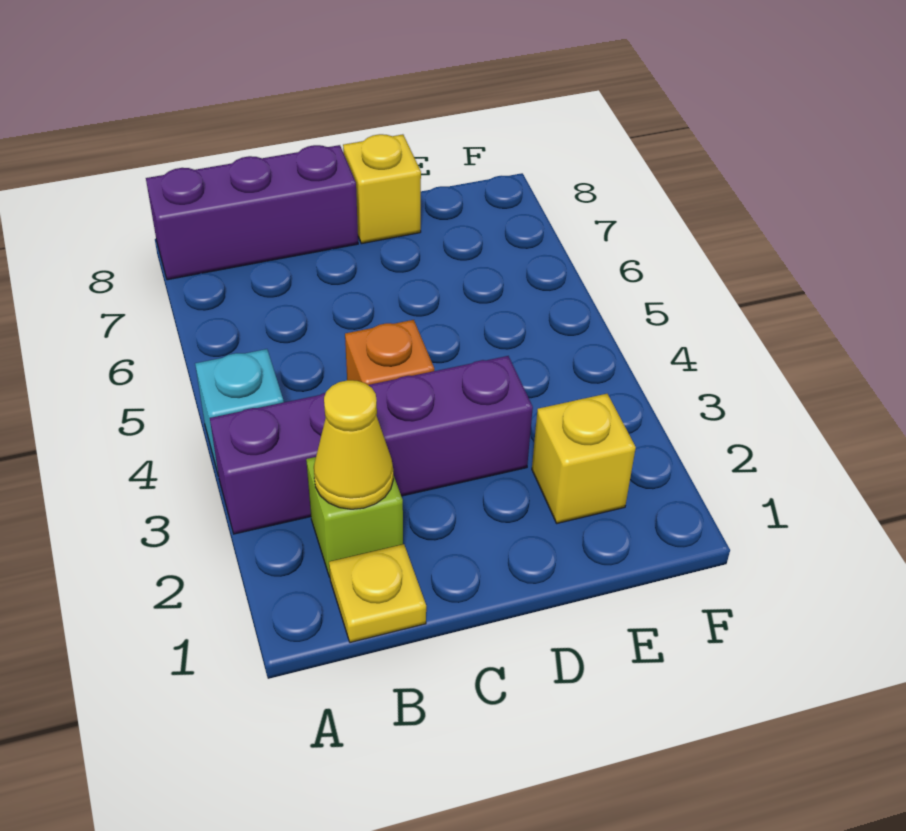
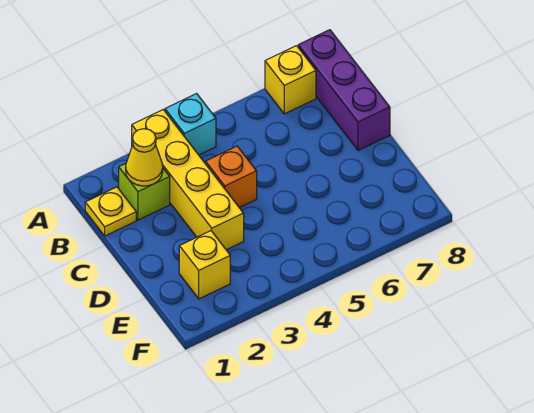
purple 1x4 brick [210,356,533,534] -> yellow 1x4 brick [132,110,244,250]
yellow 1x1 brick [343,134,421,244] -> yellow 1x1 brick moved to [265,46,316,114]

